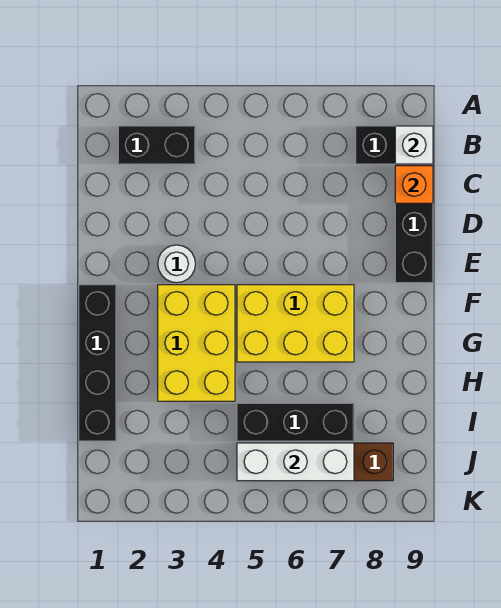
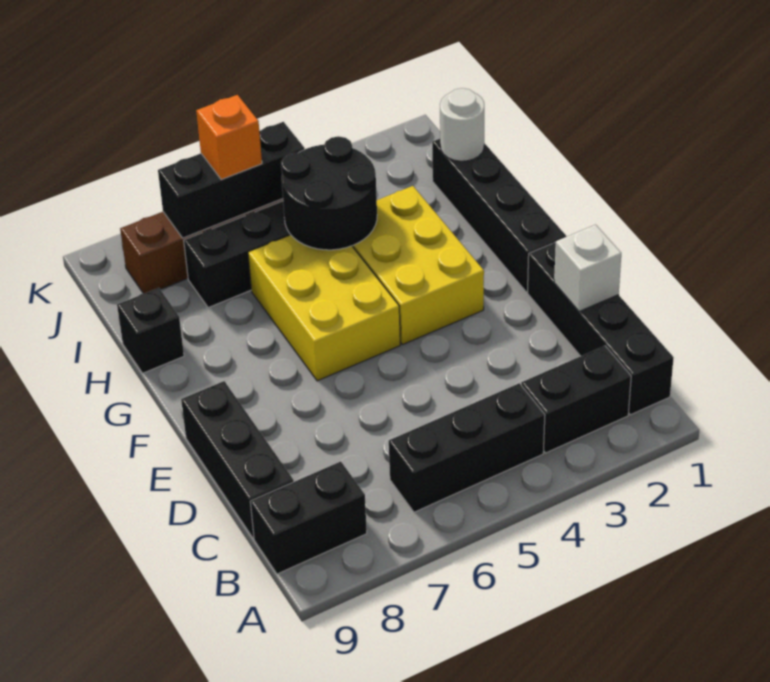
none -> black 1x4 brick [527,243,674,415]
none -> black 1x3 brick [389,383,545,512]
white 1x1 brick [395,126,433,164] -> white 1x1 brick moved to [554,225,621,311]
orange 1x1 brick [395,166,433,203] -> orange 1x1 brick moved to [196,95,262,180]
white 1x1 round brick [158,245,195,283] -> white 1x1 round brick moved to [440,88,484,161]
yellow 2x3 brick [237,285,354,362] -> yellow 2x3 brick turned to [248,235,400,381]
none -> black 2x2 round brick [281,136,377,250]
none -> black 1x1 brick [117,288,184,373]
white 1x3 brick [237,443,354,481] -> black 1x3 brick [158,122,305,238]

